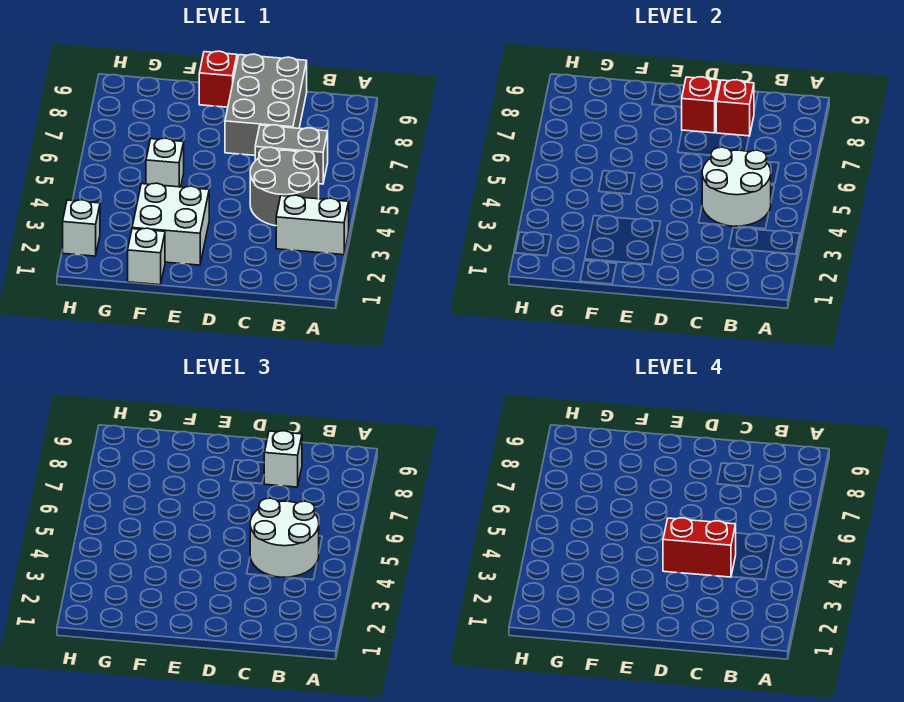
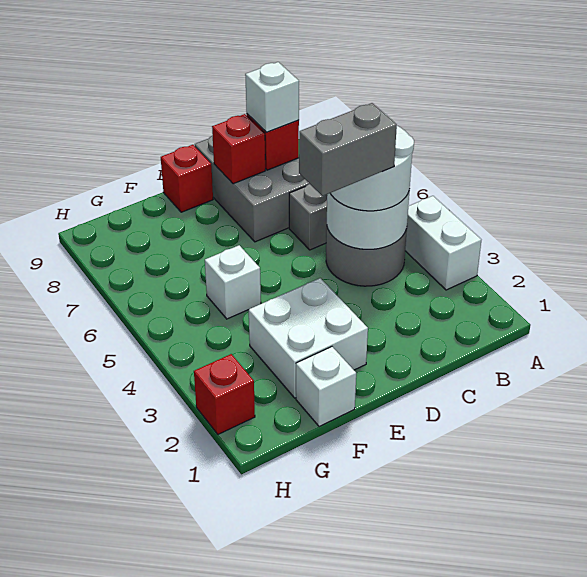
white 1x2 brick [276,195,349,255] -> white 1x2 brick turned to [405,196,481,290]
red 1x2 brick [663,518,736,577] -> grey 1x2 brick [299,103,397,196]
white 1x1 brick [63,200,100,256] -> red 1x1 brick [194,354,255,434]

